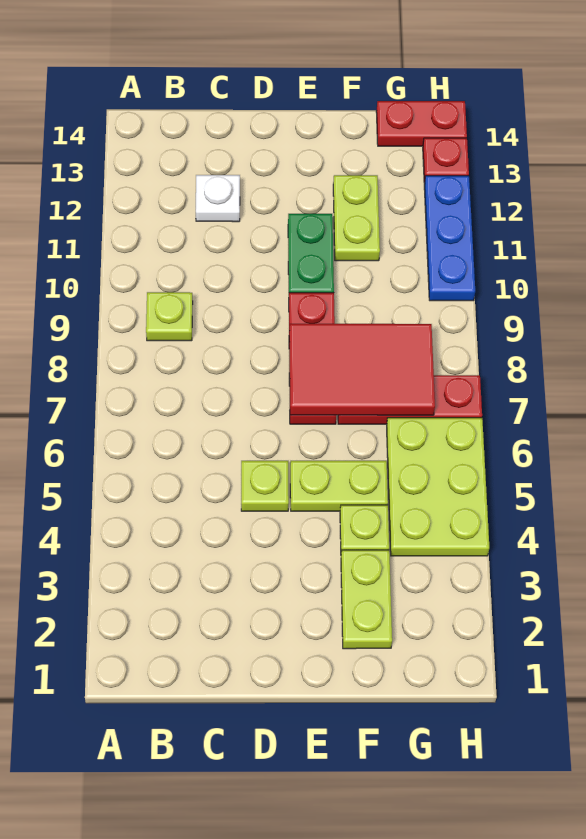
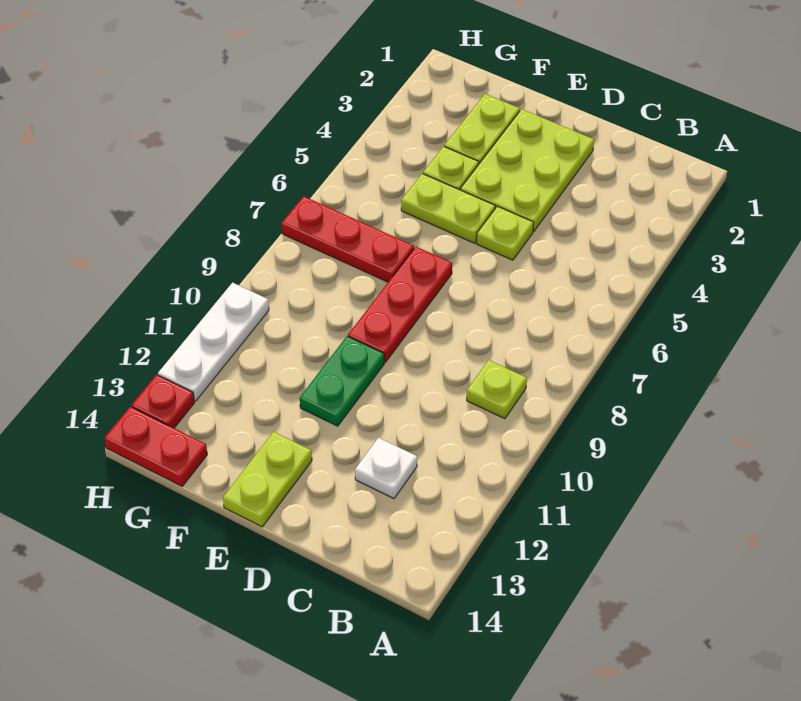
red 2x3 tile [289,324,435,415] -> none
lime 1x2 plate [333,175,380,261] -> lime 1x2 plate moved to [223,432,312,527]
lime 2x3 plate [387,418,489,556] -> lime 2x3 plate moved to [460,109,594,232]
blue 1x3 plate [424,176,475,301] -> white 1x3 plate [158,283,269,401]

